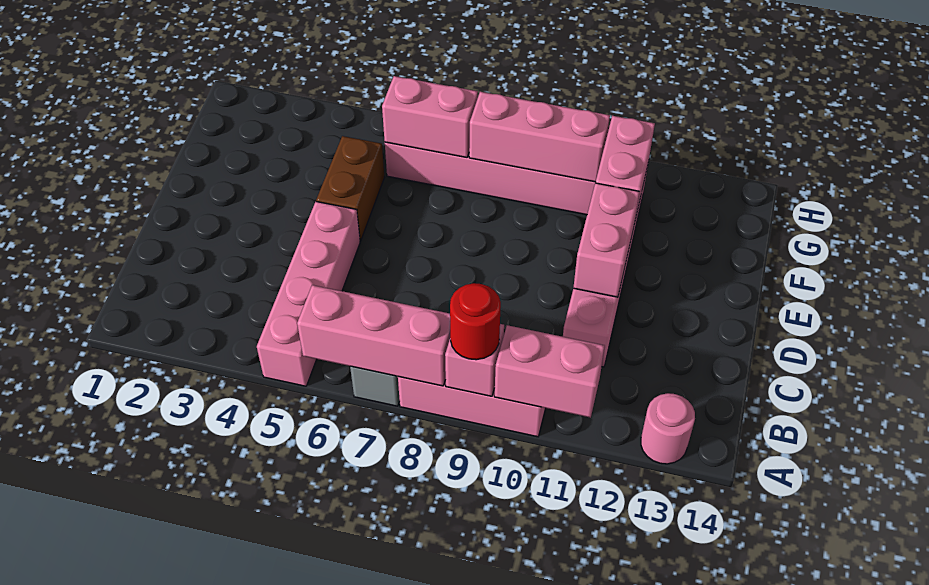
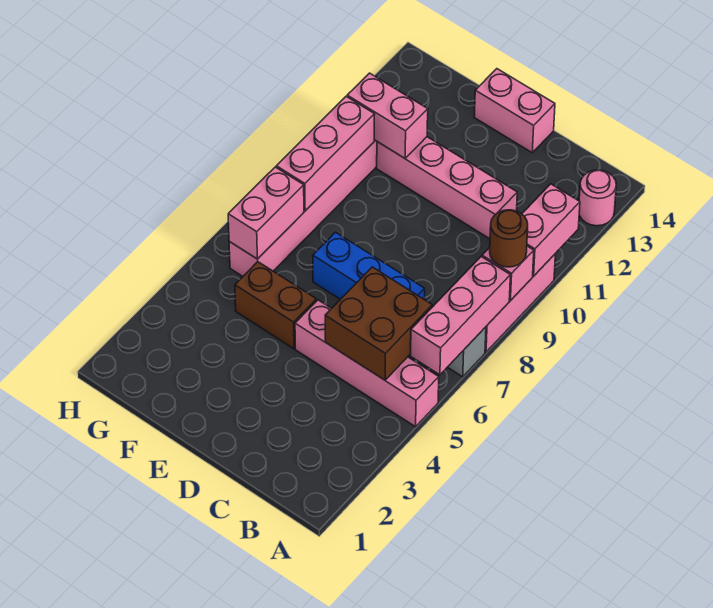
red 1x1 round brick [450,283,501,360] -> brown 1x1 round brick [490,210,528,267]
none -> brown 2x2 brick [325,267,432,380]
none -> blue 1x3 brick [313,232,425,299]
pink 1x2 brick [573,183,640,297] -> pink 1x2 brick moved to [474,69,555,153]

